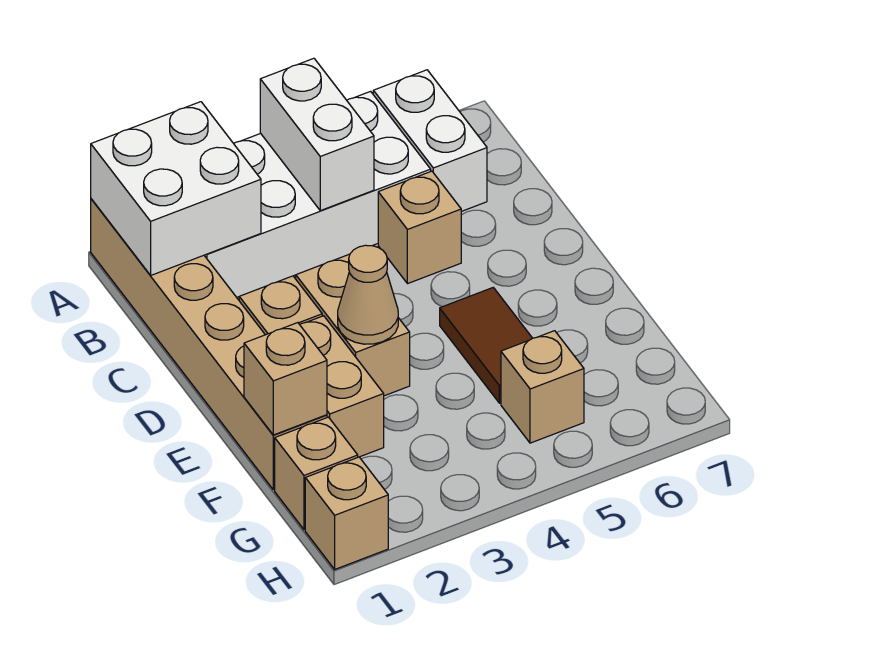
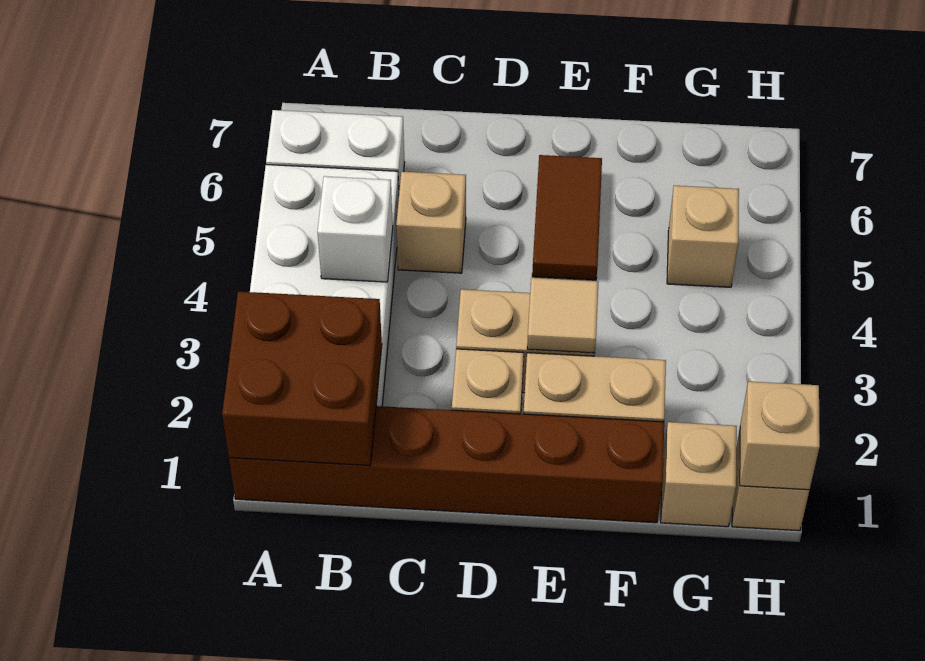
tan 1x6 brick [91,199,327,490] -> brown 1x6 brick [229,406,664,523]
white 2x2 brick [91,102,261,275] -> brown 2x2 brick [222,292,382,466]
white 1x2 brick [260,58,374,211] -> white 1x1 brick [317,176,393,282]
tan 1x1 cone [338,245,398,344] -> tan 1x1 tile [527,278,598,353]
brown 1x2 tile [440,288,533,403] -> brown 1x2 tile turned to [532,155,602,280]
tan 1x1 brick [244,323,327,435] -> tan 1x1 brick moved to [740,381,820,490]

